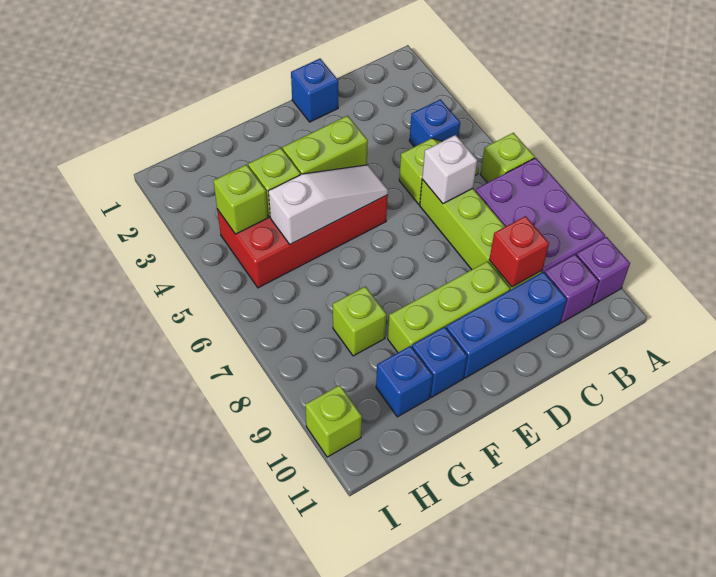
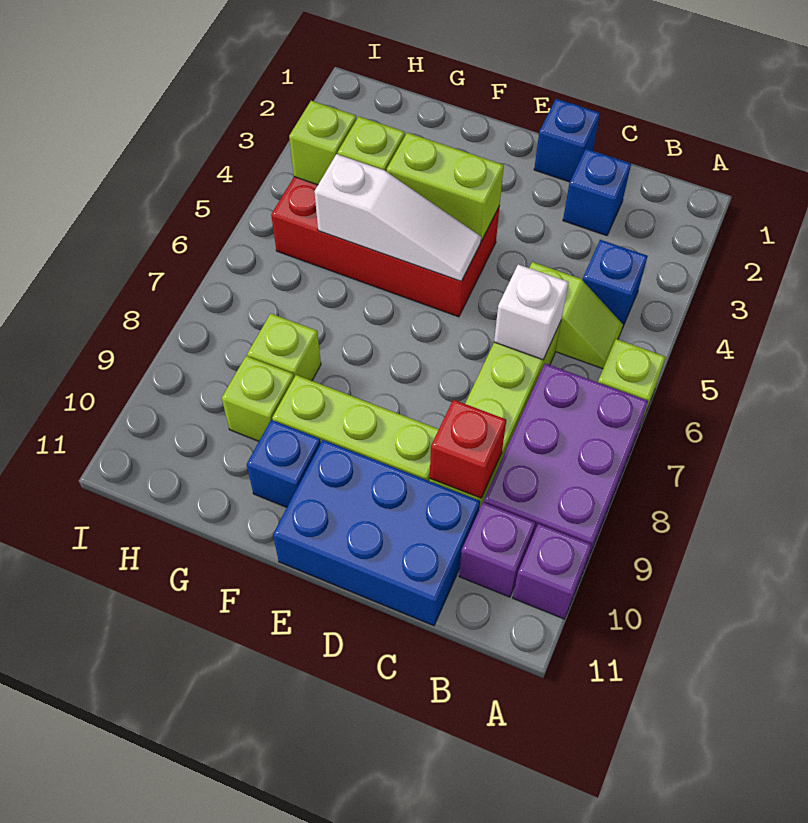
blue 1x3 brick [446,272,567,378] -> blue 2x3 brick [273,440,480,626]
blue 1x1 brick [376,346,433,417] -> blue 1x1 brick moved to [563,149,631,236]
lime 1x1 brick [305,385,362,457] -> lime 1x1 brick moved to [222,356,294,441]

